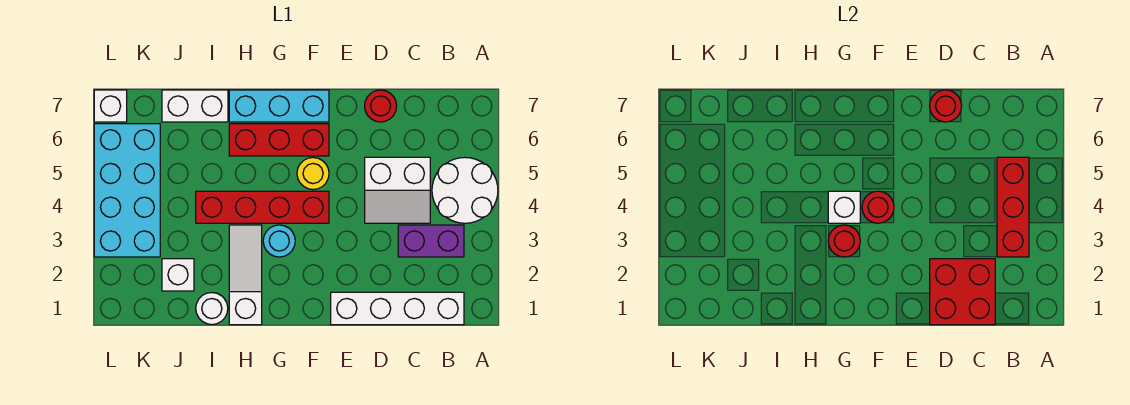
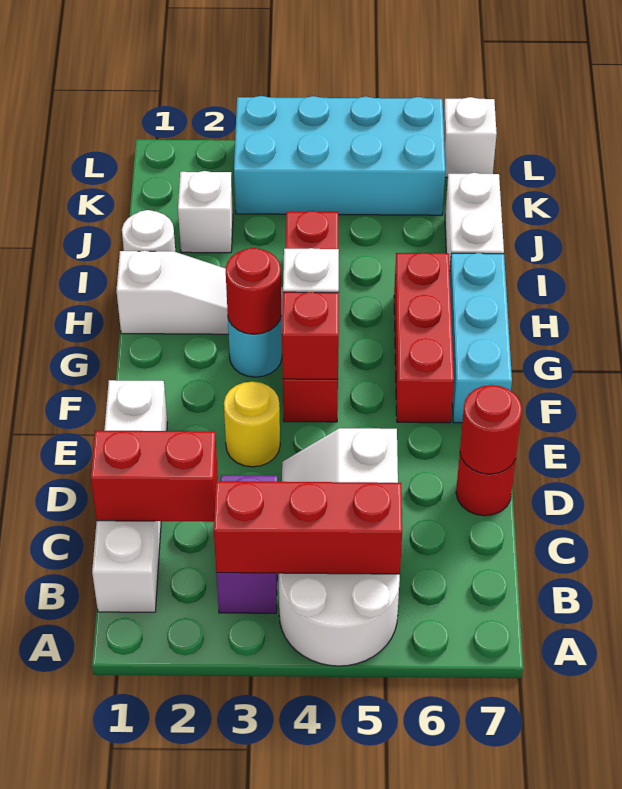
red 2x2 brick [930,259,995,325] -> red 1x2 brick [91,430,218,522]
red 1x1 round brick [862,191,894,223] -> red 1x1 brick [282,292,339,379]
yellow 1x1 round brick [297,158,329,190] -> yellow 1x1 round brick moved to [224,381,280,467]

